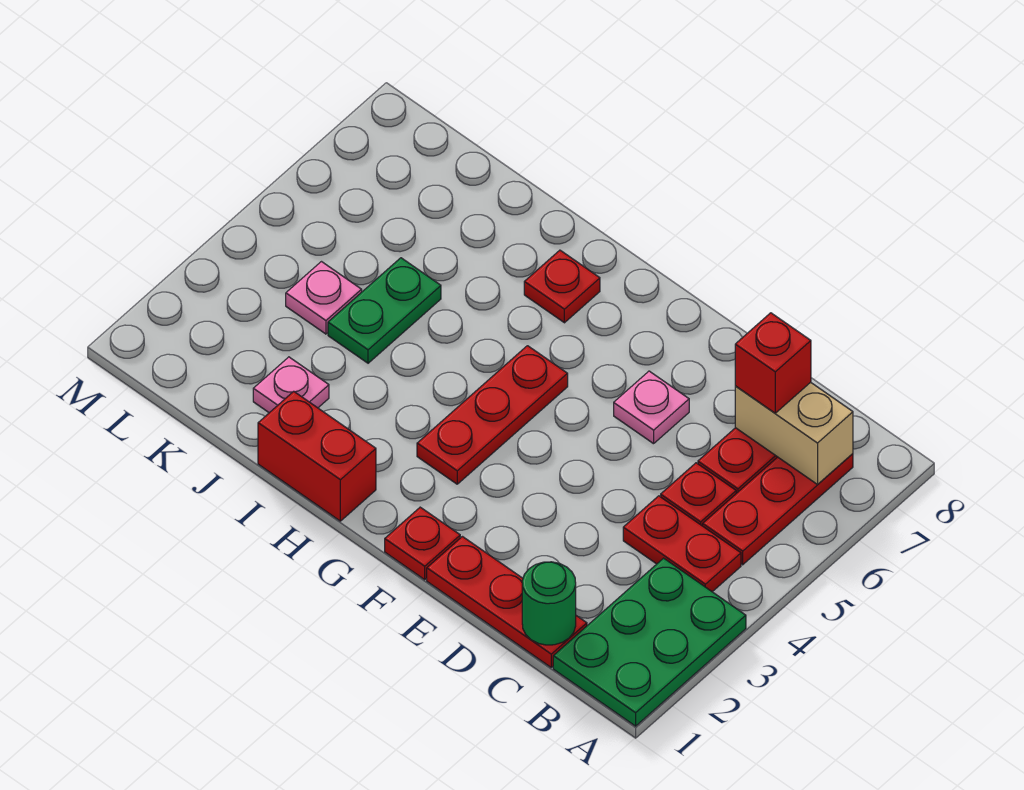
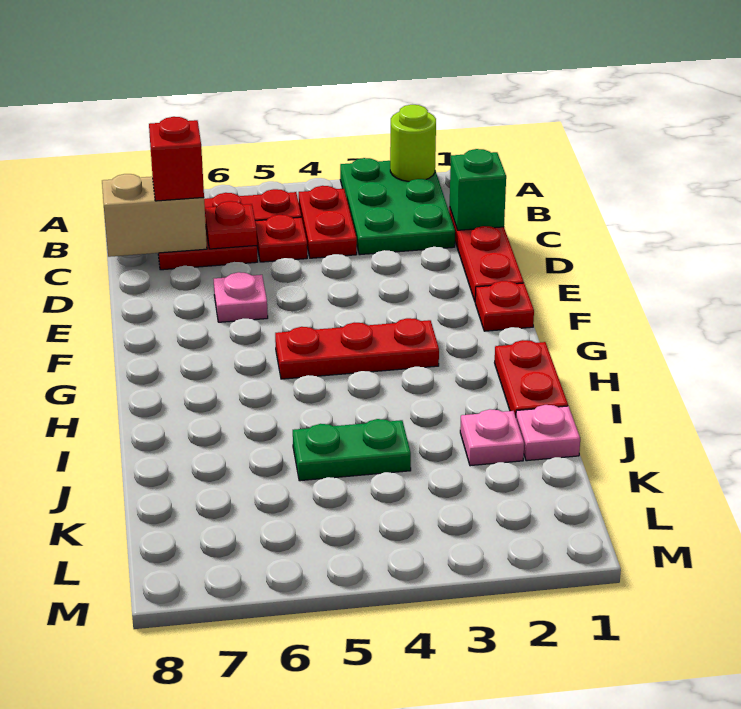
green 2x3 plate [553,558,746,726] -> green 2x3 plate turned to [340,158,455,255]
none -> lime 1x1 round brick [390,105,436,182]
tan 1x2 brick [735,382,853,484] -> tan 1x2 brick turned to [102,174,207,257]
green 1x1 round brick [522,562,576,645] -> green 1x1 brick [450,149,506,230]
red 1x2 brick [258,391,376,521] -> red 1x2 plate [495,340,568,417]
red 1x1 plate [524,250,600,323] -> red 1x1 plate moved to [205,201,257,249]
pink 1x1 plate [286,262,362,334] -> pink 1x1 plate moved to [516,405,580,461]

